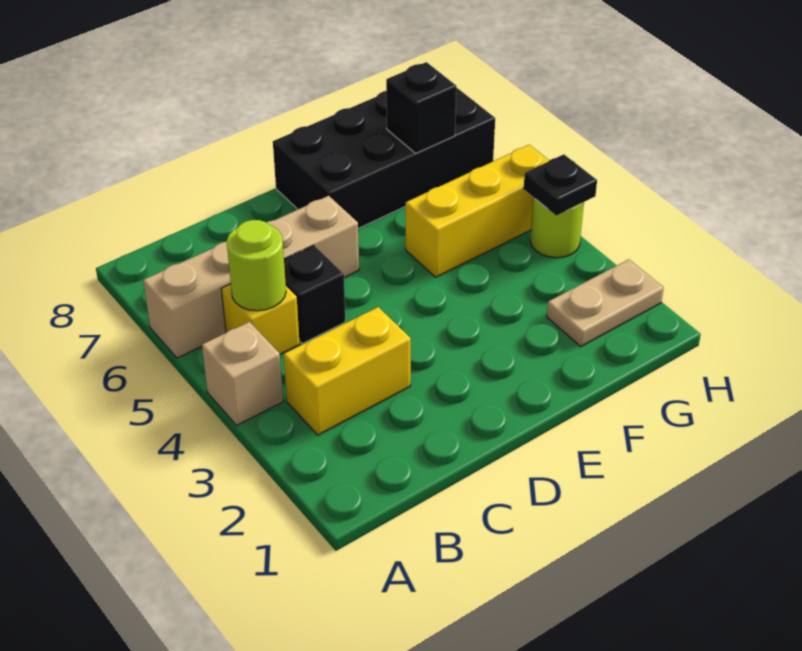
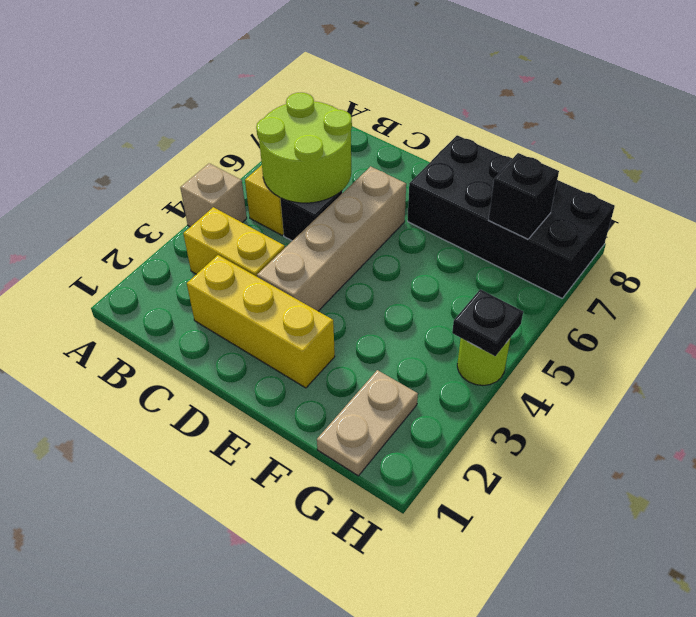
tan 1x4 brick [143,196,359,358] -> tan 1x4 brick turned to [257,166,406,311]
lime 1x1 round brick [227,220,286,311] -> lime 2x2 round brick [256,93,352,203]
yellow 1x3 brick [406,145,549,277] -> yellow 1x3 brick moved to [187,255,335,388]
tan 1x2 plate [547,259,664,346] -> tan 1x2 plate turned to [317,370,418,476]

